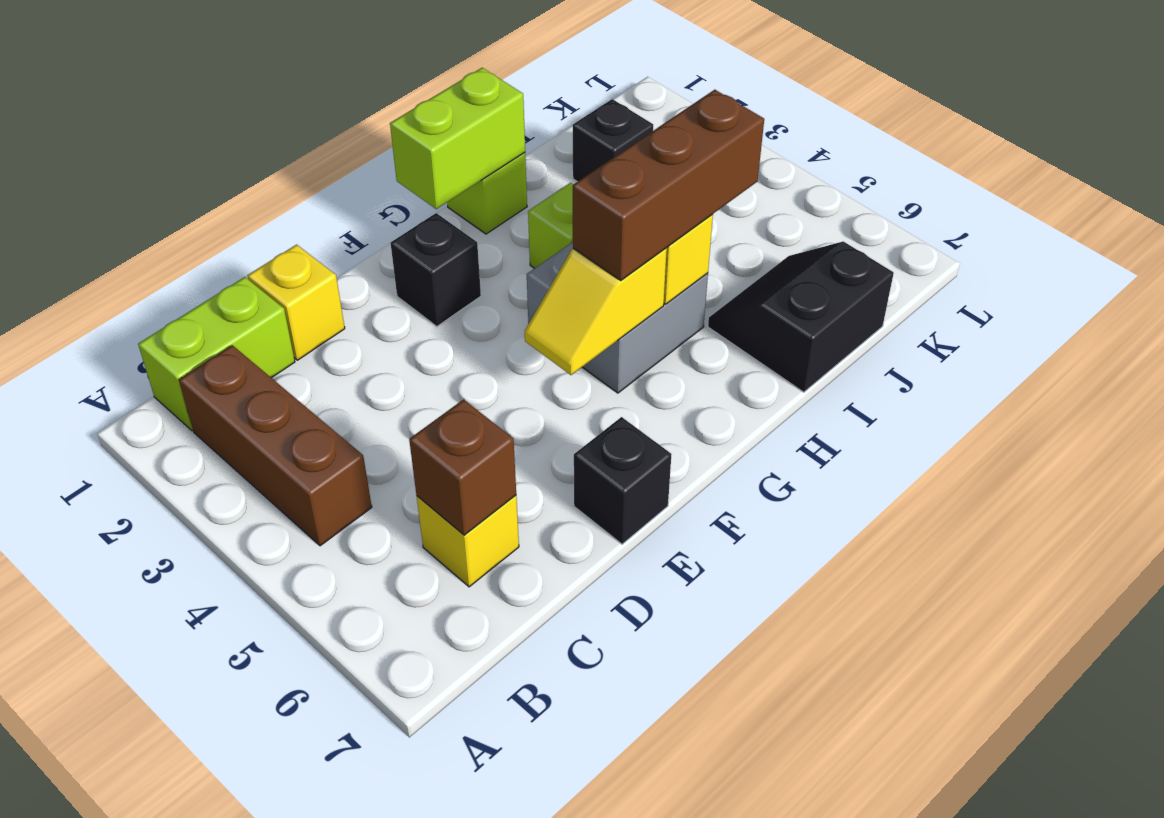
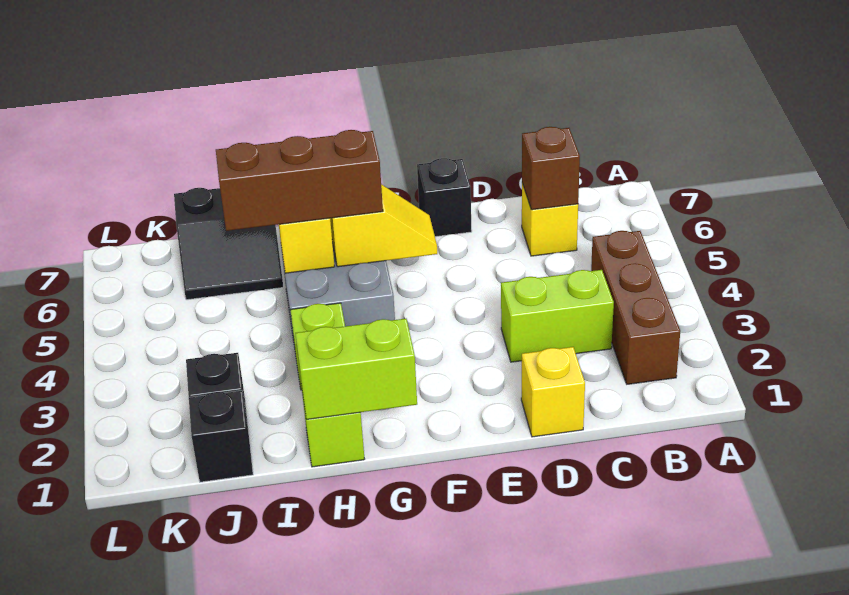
lime 1x2 brick [138,277,295,431] -> lime 1x2 brick moved to [501,270,614,362]
black 1x1 brick [391,213,481,326] -> black 1x1 brick moved to [189,390,253,482]

